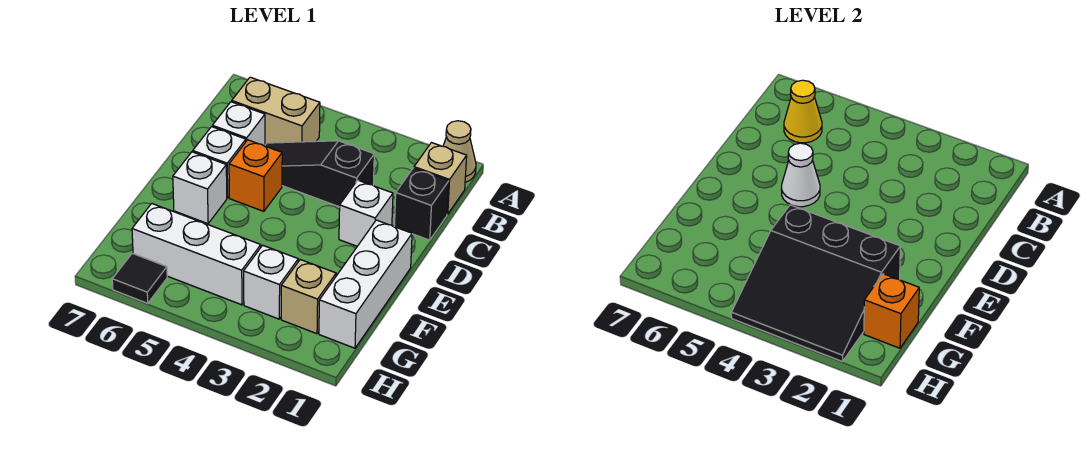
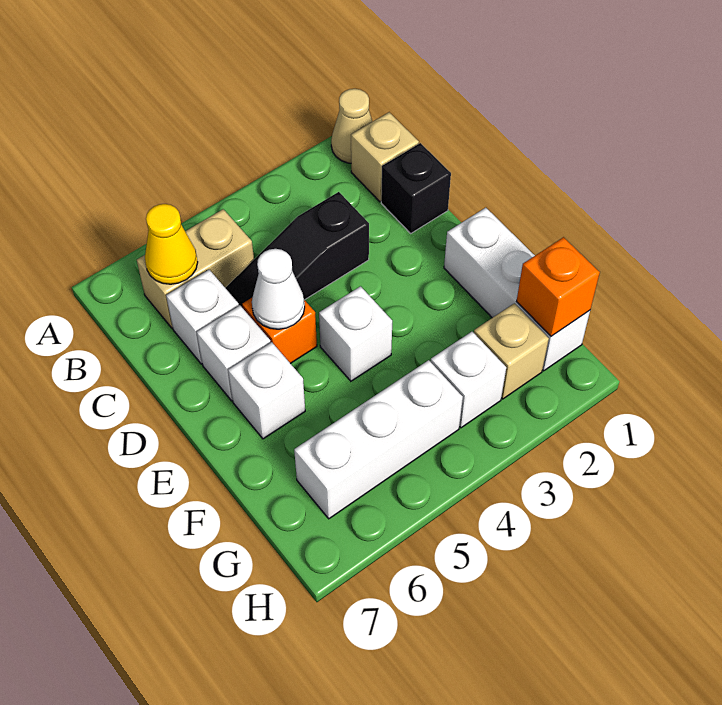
white 1x1 brick [339,180,393,246] -> white 1x1 brick moved to [319,286,392,381]
black 3x3 slope [731,205,900,361] -> none
black 1x1 tile [112,253,167,303] -> none

